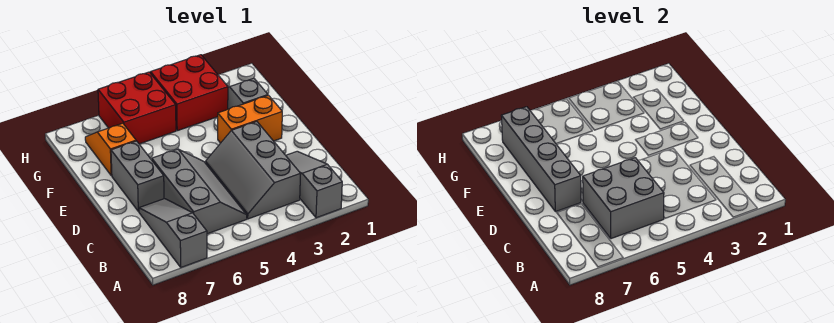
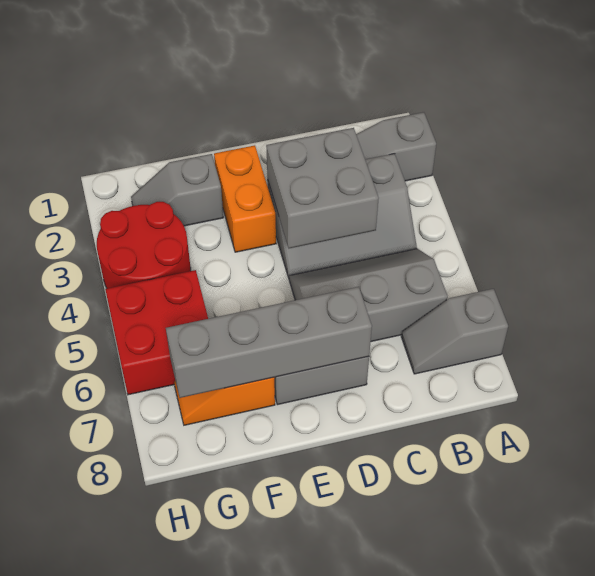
grey 1x3 slope [139,199,207,267] -> grey 1x2 slope [401,289,508,374]
grey 2x2 brick [583,158,664,239] -> grey 2x2 brick moved to [266,128,379,248]
red 2x2 brick [151,55,228,131] -> red 2x2 round brick [97,202,191,288]

